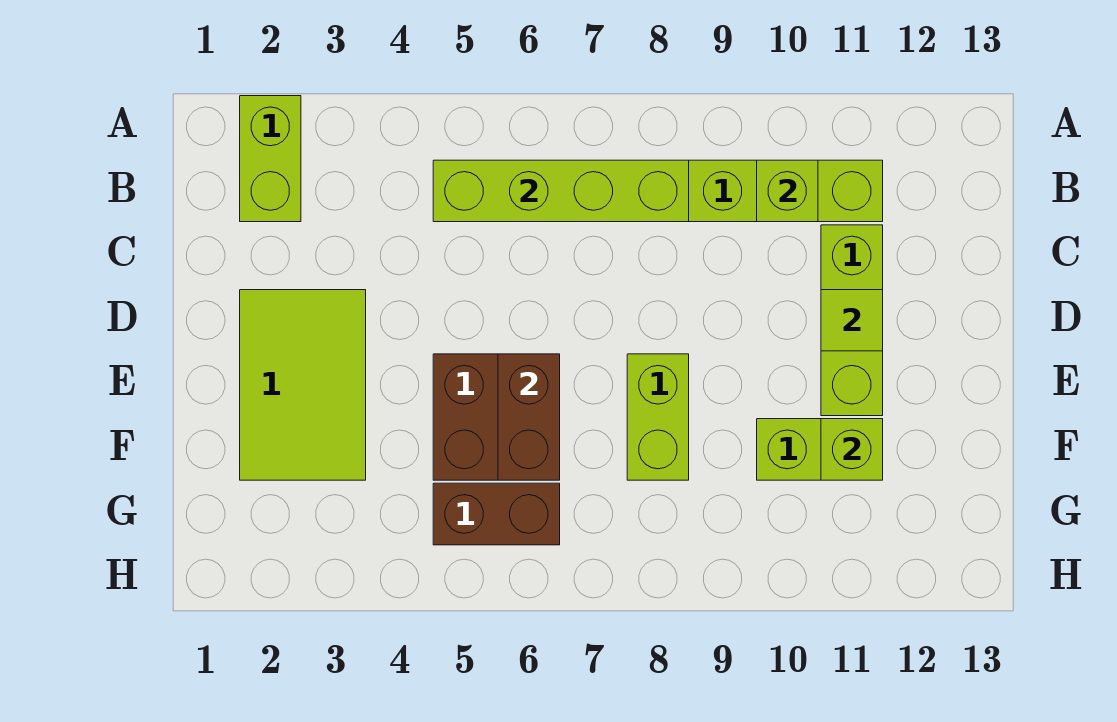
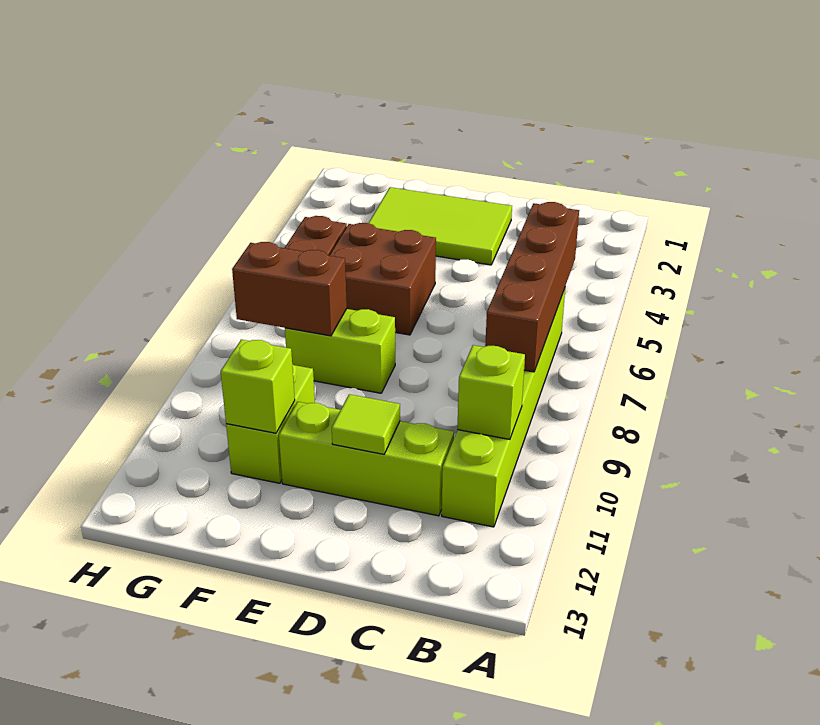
lime 1x2 brick [240,96,301,222] -> none
lime 1x4 brick [433,160,689,222] -> brown 1x4 brick [485,202,579,372]
brown 1x2 brick [498,354,560,480] -> brown 1x2 brick moved to [232,242,347,336]

